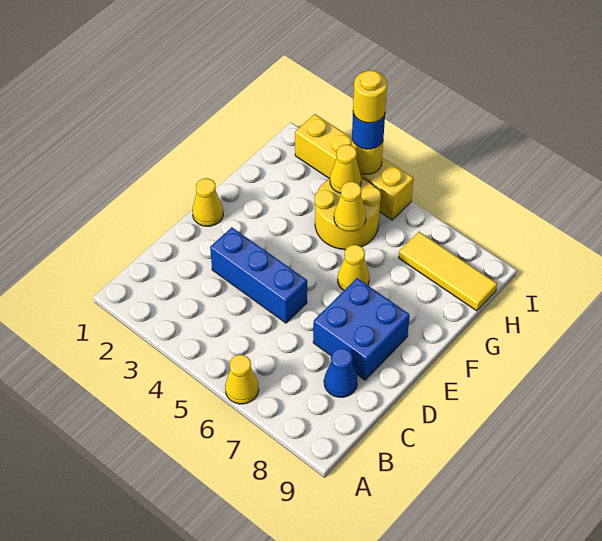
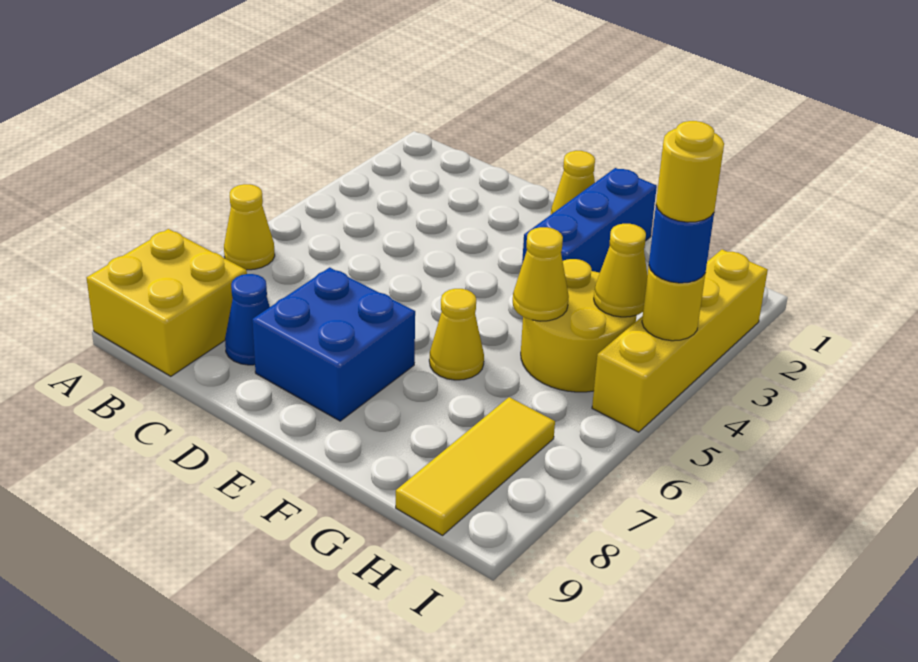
none -> yellow 2x2 brick [87,229,247,376]
blue 1x3 brick [210,227,307,323] -> blue 1x3 brick moved to [522,168,657,273]

